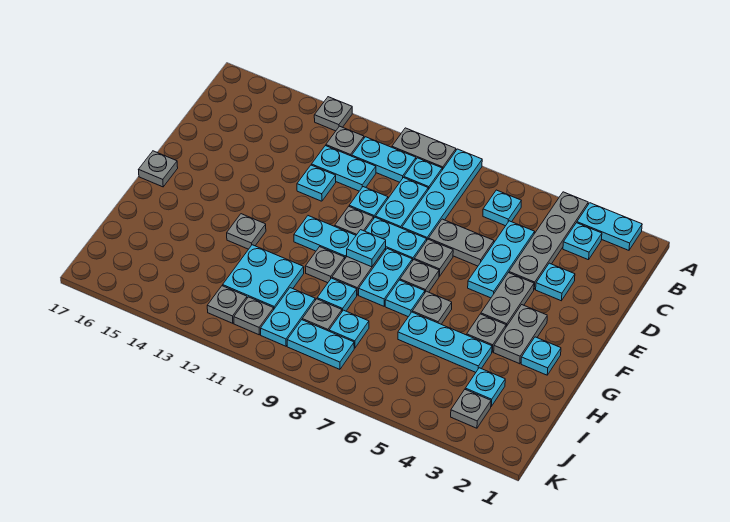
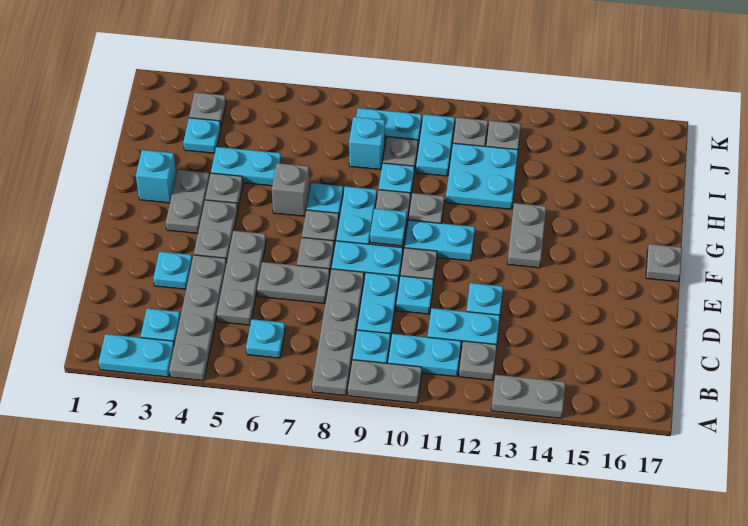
cyan 1x4 plate [402,149,482,239] -> grey 1x4 plate [312,269,364,396]
grey 1x1 plate [314,97,352,131] -> grey 1x2 plate [491,375,565,418]
cyan 1x3 plate [468,221,535,298] -> grey 1x3 plate [217,231,266,325]
cyan 1x1 plate [521,337,561,375] -> cyan 1x1 brick [136,150,176,203]
grey 1x1 plate [412,291,452,324] -> grey 1x1 brick [272,163,310,216]
grey 1x1 plate [227,214,266,249] -> grey 1x2 plate [507,203,546,268]
cyan 1x3 plate [398,312,492,372] -> cyan 1x2 plate [211,147,281,186]
cyan 1x1 plate [329,310,369,348] -> cyan 1x1 brick [349,117,385,170]

